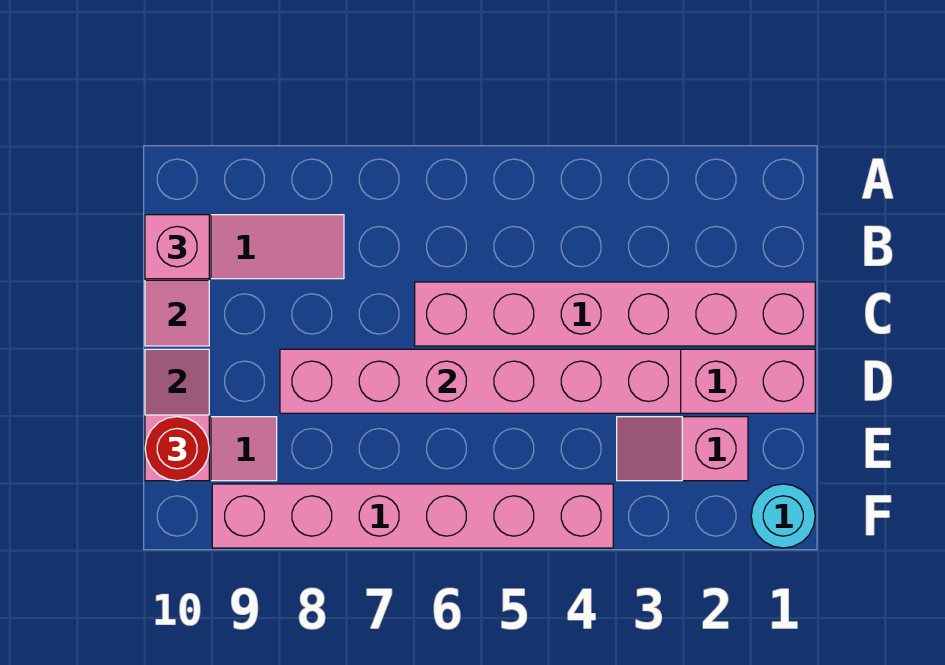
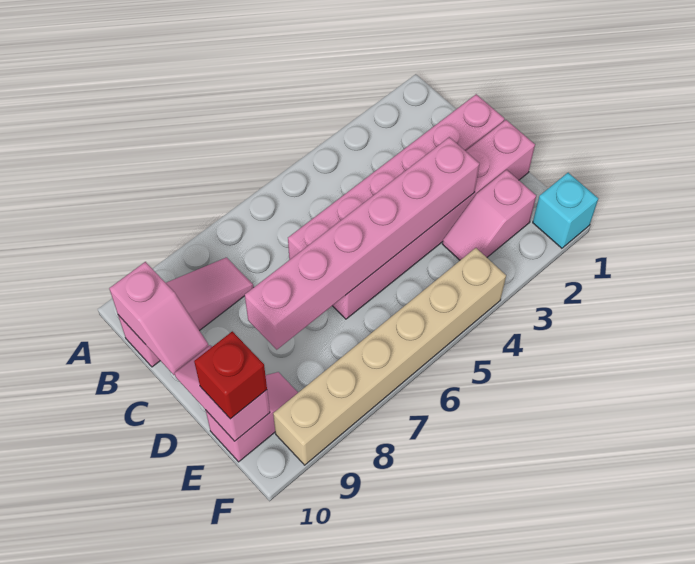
pink 1x1 brick [145,215,209,279] -> none
red 1x1 round brick [145,417,209,481] -> red 1x1 brick [194,331,267,419]
cyan 1x1 round brick [751,484,815,548] -> cyan 1x1 brick [533,173,598,248]
pink 1x6 brick [212,484,613,548] -> tan 1x6 brick [273,248,506,465]

